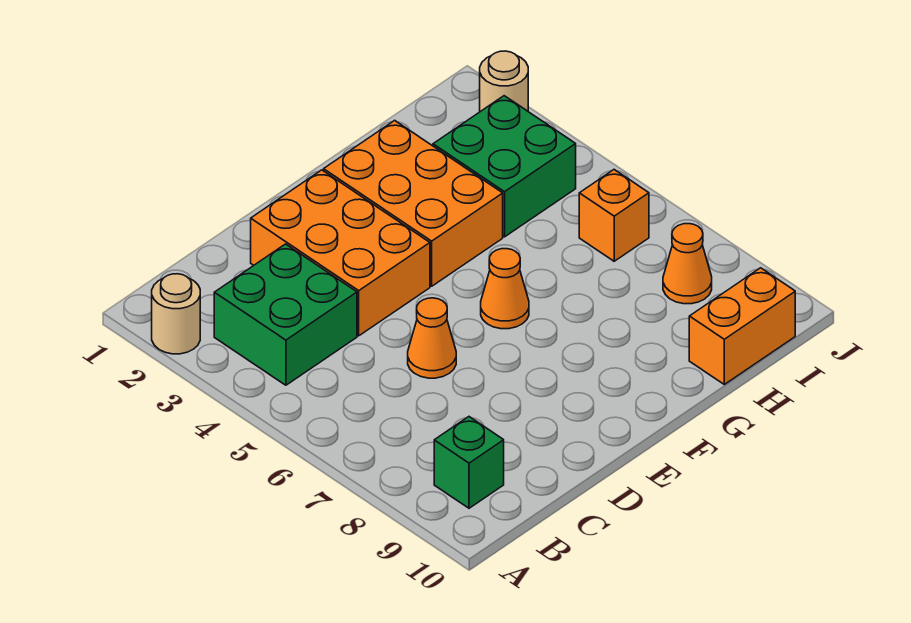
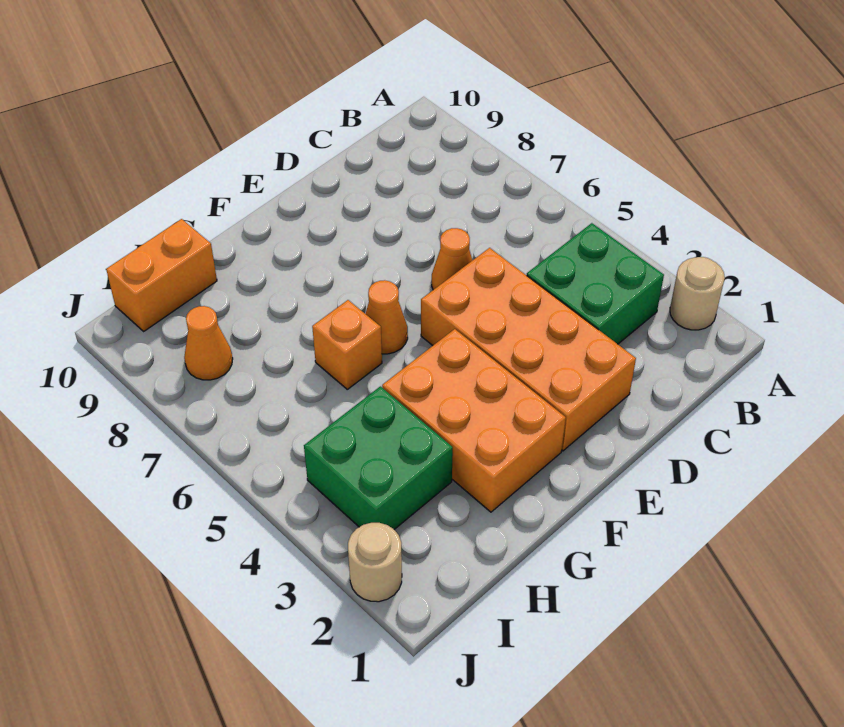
green 1x1 brick [434,417,504,508] -> none
orange 2x3 brick [251,170,430,336] -> orange 2x4 brick [421,248,636,451]
orange 1x1 brick [579,170,649,261] -> orange 1x1 brick moved to [312,300,382,389]

